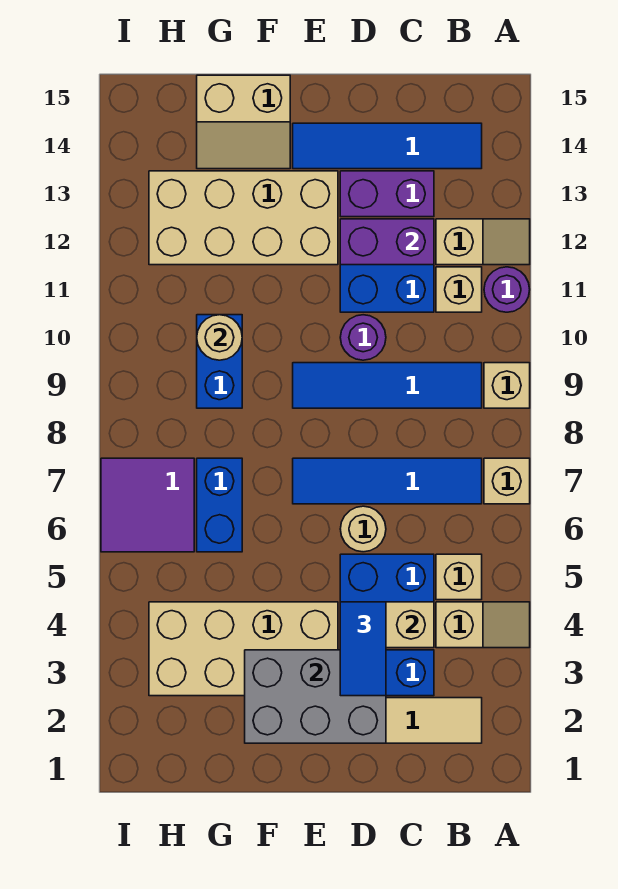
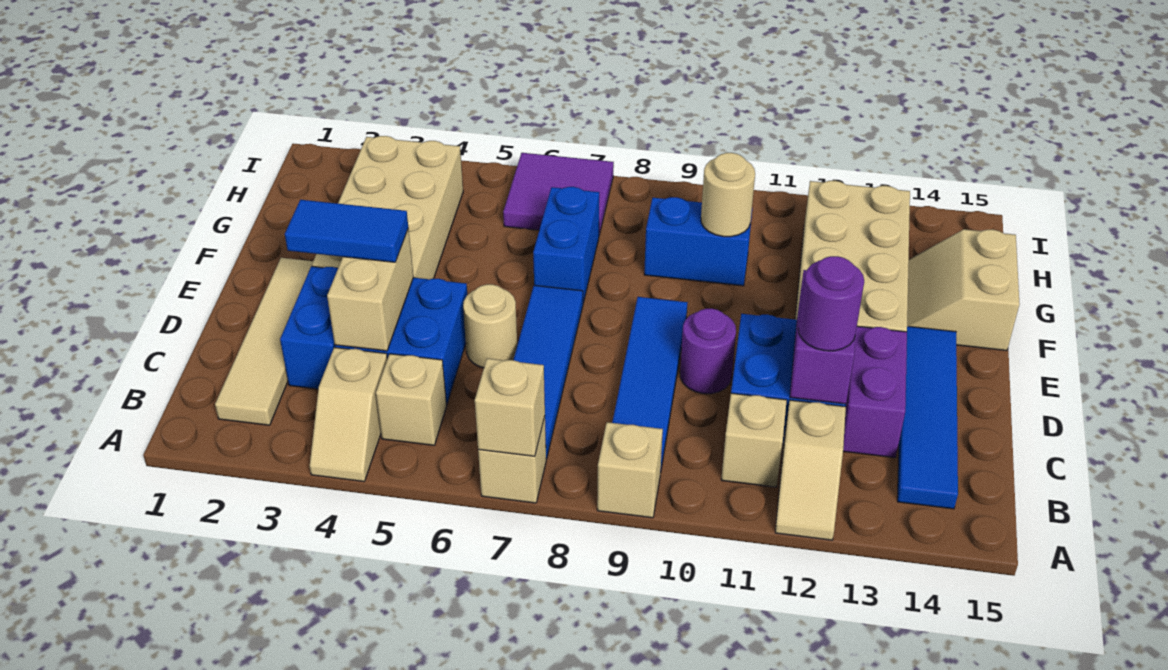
none -> tan 1x1 brick [475,358,545,456]
purple 1x1 round brick [484,267,530,312] -> purple 1x1 round brick moved to [798,256,864,351]
grey 2x3 brick [245,650,386,743] -> none
blue 1x2 brick [197,458,242,552] -> blue 1x2 brick turned to [533,187,599,303]

